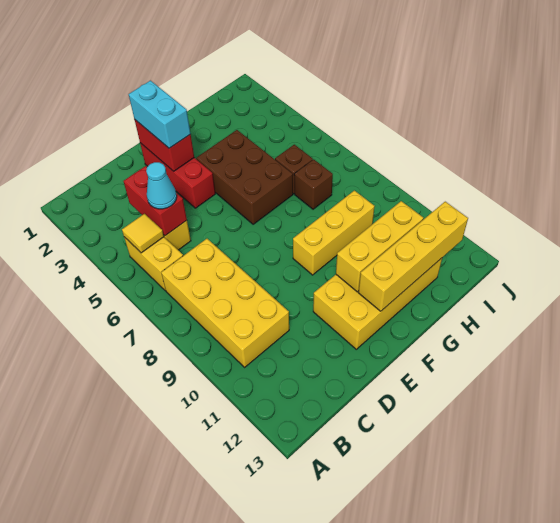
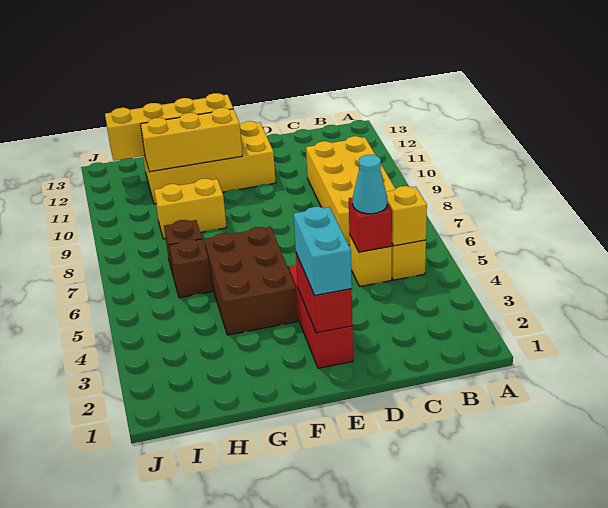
yellow 1x1 tile [122,214,164,253] -> yellow 1x1 brick [386,186,427,246]
red 1x2 brick [123,166,187,236] -> red 1x1 brick [349,198,392,252]
yellow 1x3 brick [293,190,375,275] -> yellow 1x2 brick [154,179,226,239]

